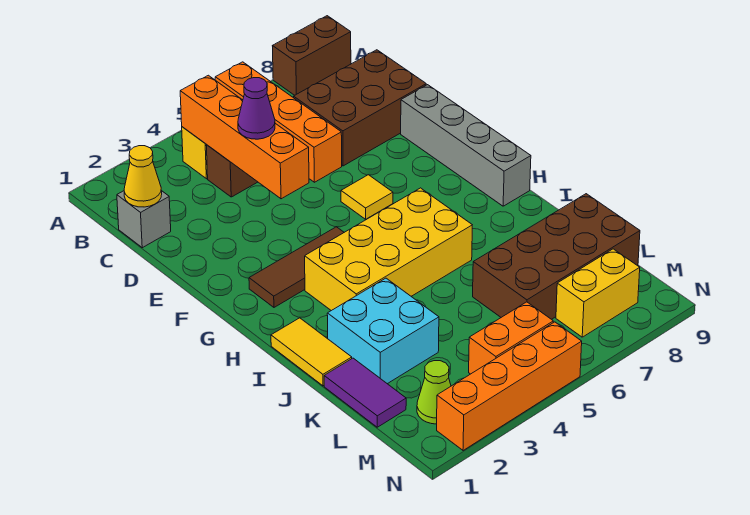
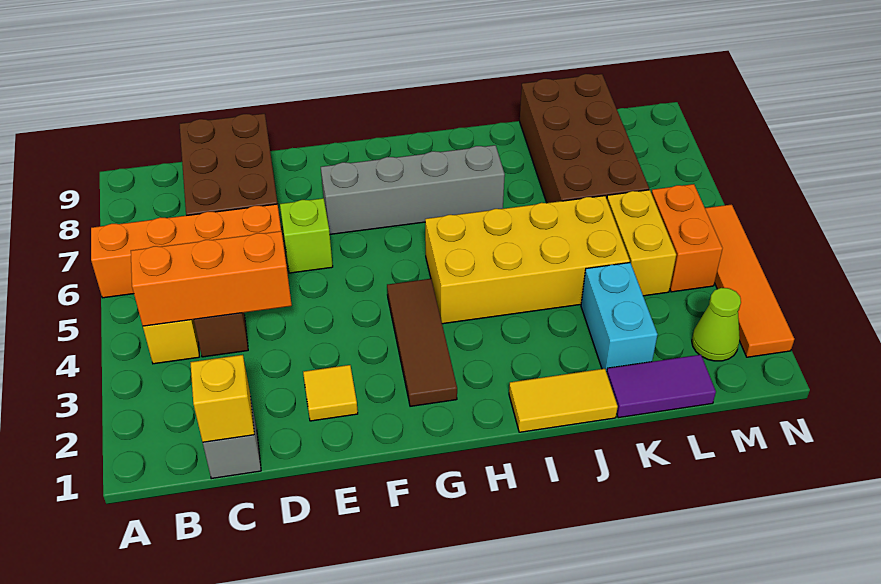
brown 1x2 brick [273,16,351,95] -> none
orange 1x4 brick [180,75,309,199] -> orange 1x3 brick [131,231,292,326]
yellow 1x1 cone [124,146,162,207] -> yellow 1x1 brick [190,355,254,442]
purple 1x1 cone [238,78,275,139] -> none
none -> lime 1x1 brick [280,198,333,273]
grey 1x4 brick [401,85,531,206] -> grey 1x4 brick moved to [321,145,505,234]
yellow 1x1 tile [341,175,393,219] -> yellow 1x1 tile moved to [303,365,358,421]
yellow 2x4 brick [305,188,472,311] -> yellow 2x4 brick turned to [425,196,630,324]
cyan 2x2 brick [327,278,439,384] -> cyan 1x2 brick [581,263,658,372]
yellow 1x2 brick [556,249,640,337] -> yellow 1x2 brick moved to [607,190,676,296]
orange 1x4 brick [437,322,582,450] -> orange 1x4 tile [705,204,794,357]

